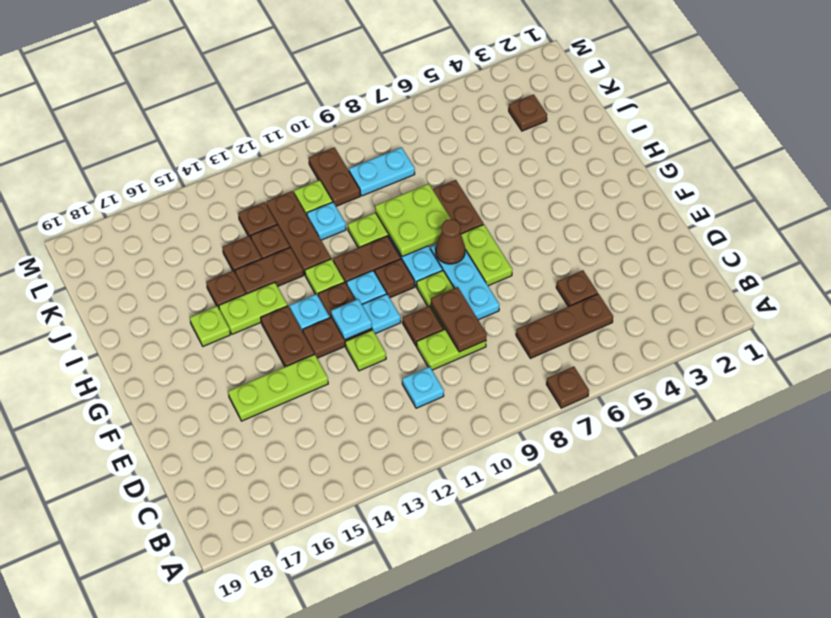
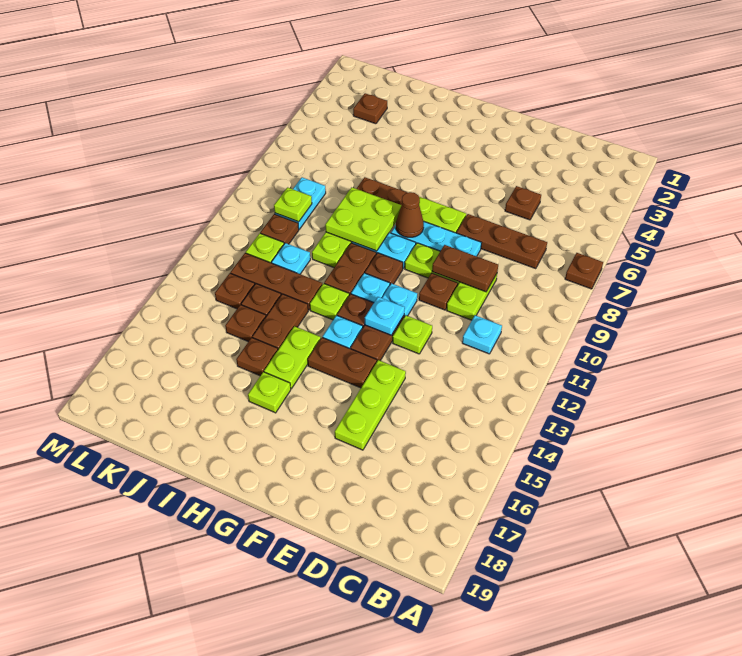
brown 1x3 plate [516,294,613,358] -> brown 1x3 plate turned to [456,214,547,269]
none -> lime 1x1 plate [274,187,312,222]
brown 1x2 plate [309,147,360,206] -> brown 1x1 plate [260,214,299,244]

